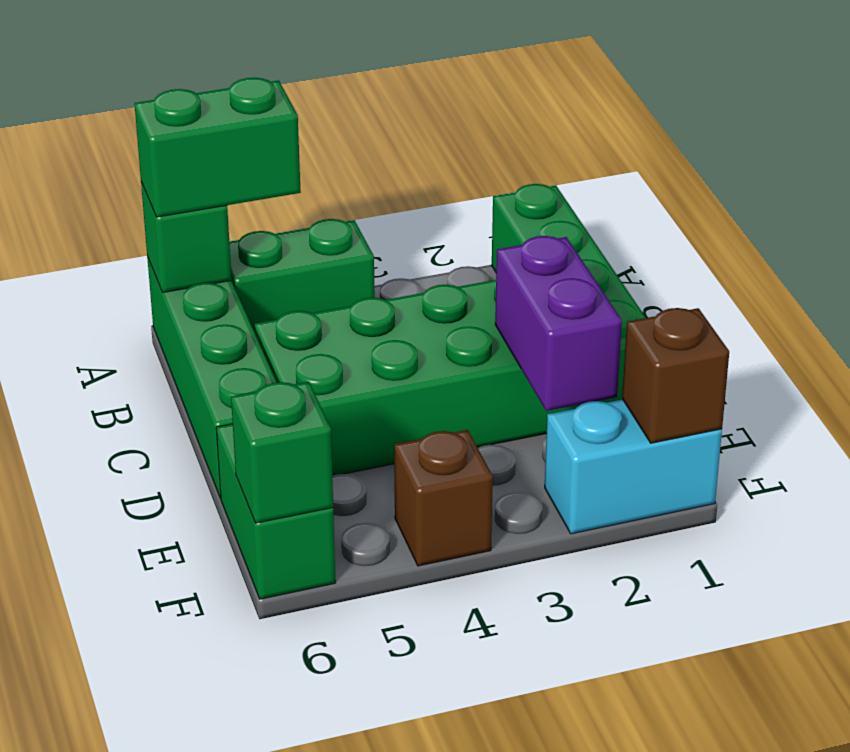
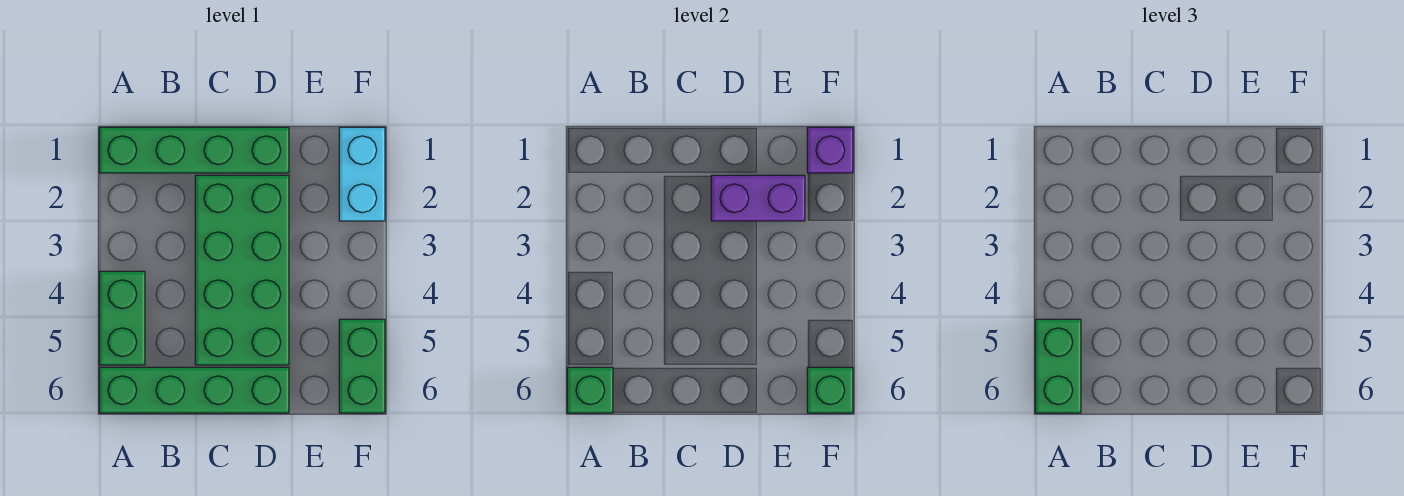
green 1x2 brick [216,424,336,599] -> green 1x2 brick turned to [339,319,385,413]
brown 1x1 brick [622,308,729,443] -> purple 1x1 brick [807,127,853,173]
brown 1x1 brick [394,430,493,566] -> none

